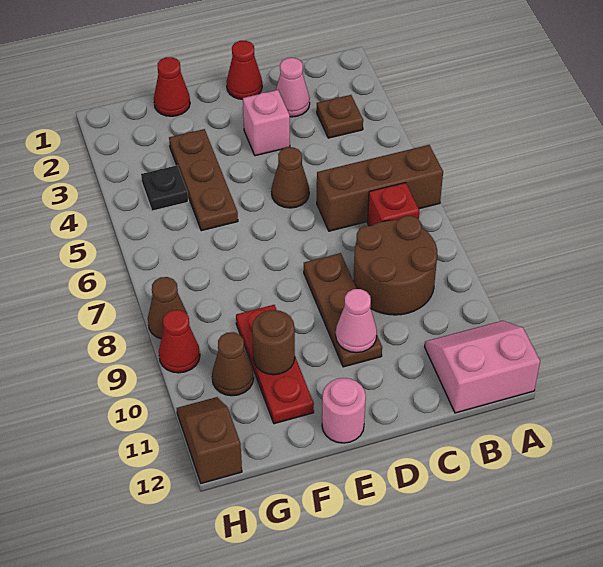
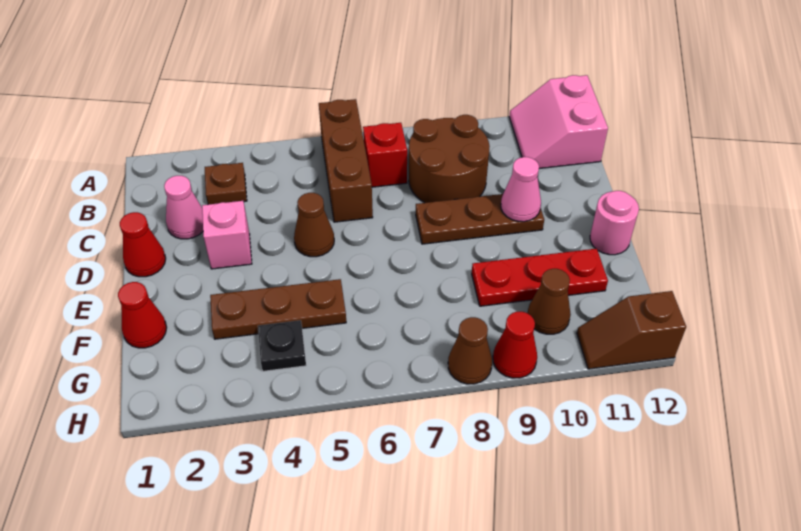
brown 1x1 round brick [252,310,295,375] -> none

